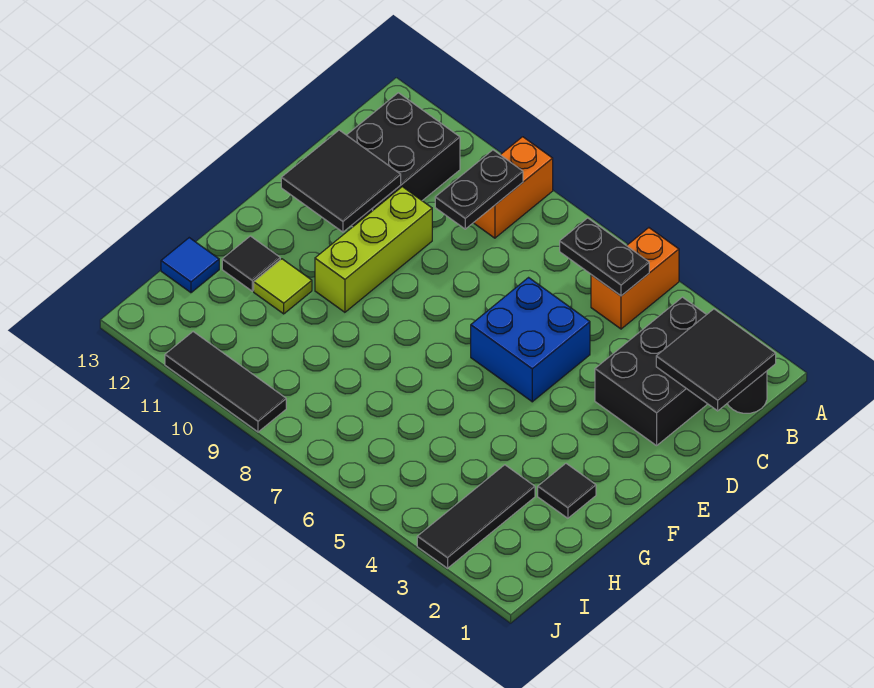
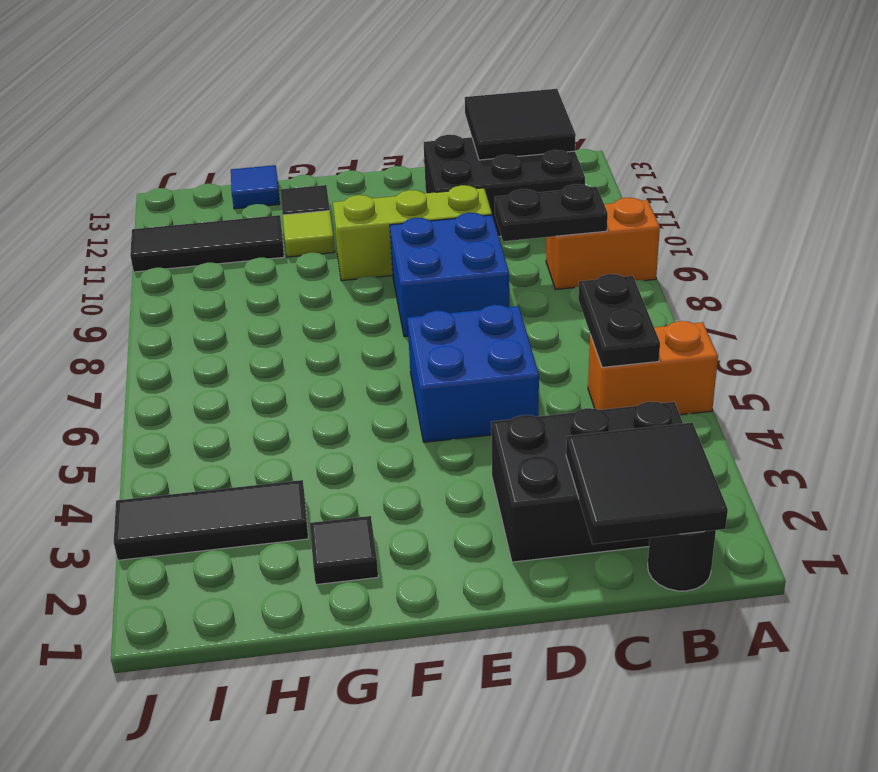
none -> blue 2x2 brick [390,213,509,337]
black 2x2 tile [281,130,401,232] -> black 2x2 tile moved to [465,89,576,160]
black 1x3 tile [165,332,286,432] -> black 1x3 tile turned to [130,215,284,272]

